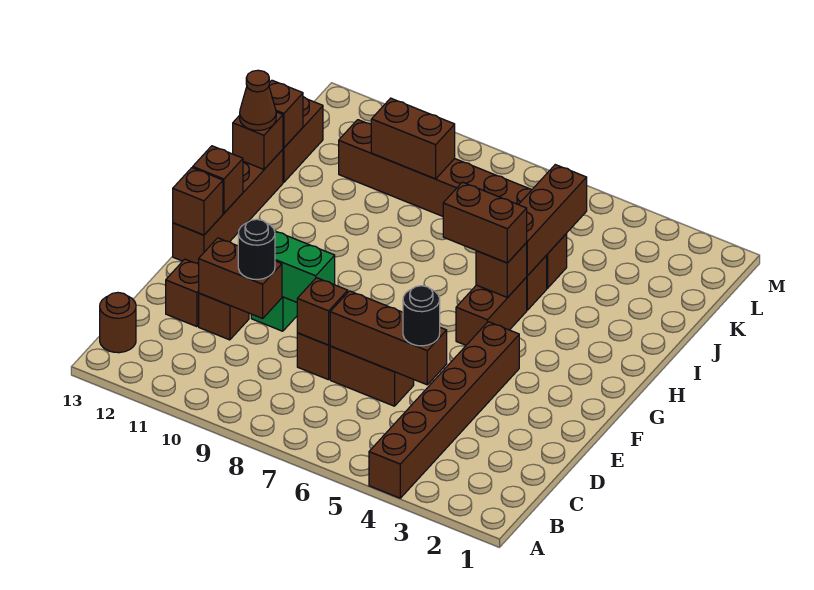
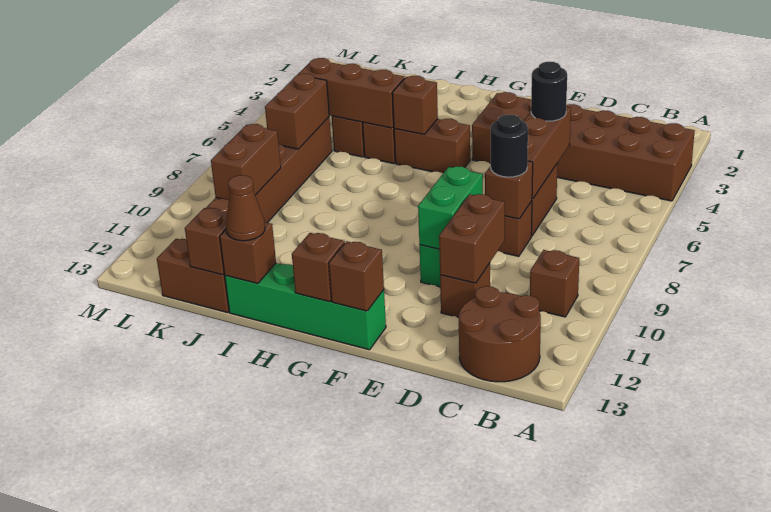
brown 1x6 brick [369,322,519,498] -> brown 2x6 brick [472,92,695,201]
brown 1x1 round brick [100,293,136,353] -> brown 2x2 round brick [459,286,541,382]
black 1x1 round brick [238,219,275,279] -> black 1x1 round brick moved to [490,115,528,177]
brown 1x1 brick [166,259,199,327] -> brown 1x1 brick moved to [530,250,579,317]
brown 1x4 brick [173,150,283,264] -> green 1x4 brick [225,263,386,350]
brown 1x2 brick [443,182,527,263] -> brown 1x2 brick moved to [265,74,329,149]

